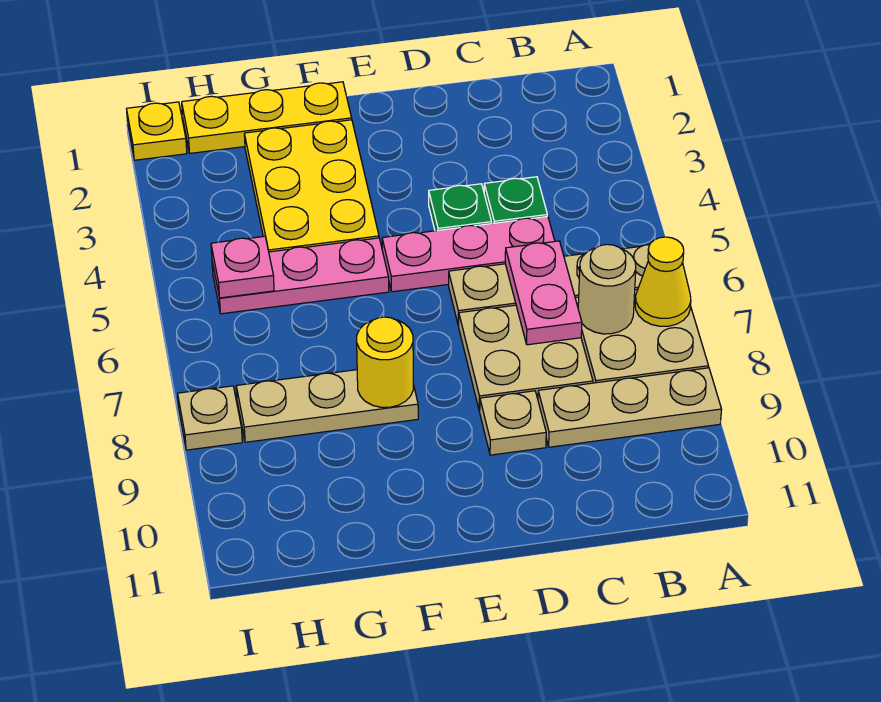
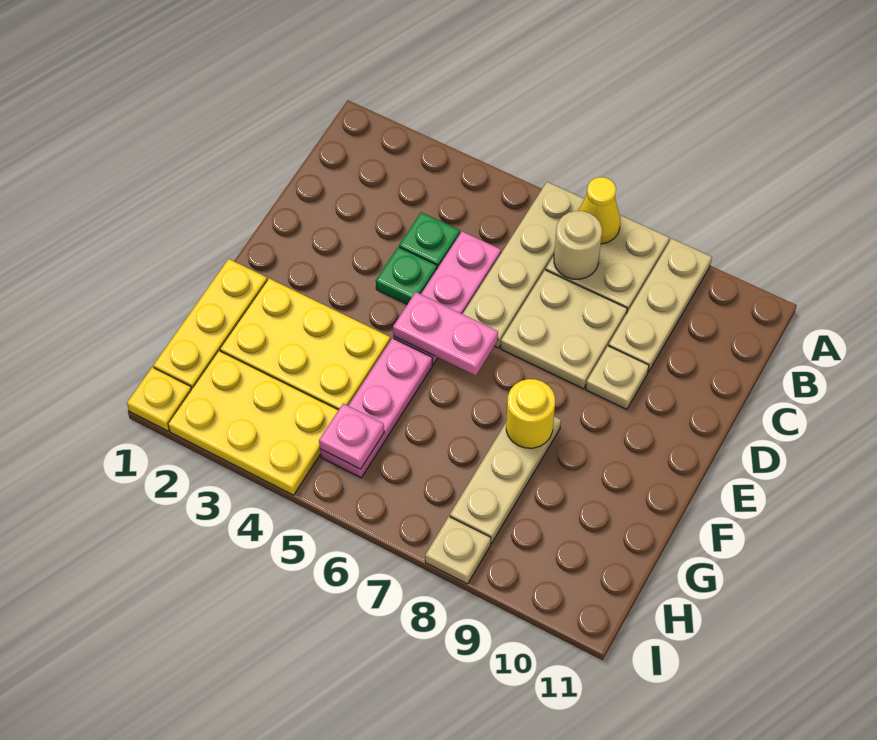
pink 1x2 plate [505,241,582,345] -> pink 1x2 plate moved to [393,292,498,376]
none -> yellow 2x3 plate [168,351,338,495]

